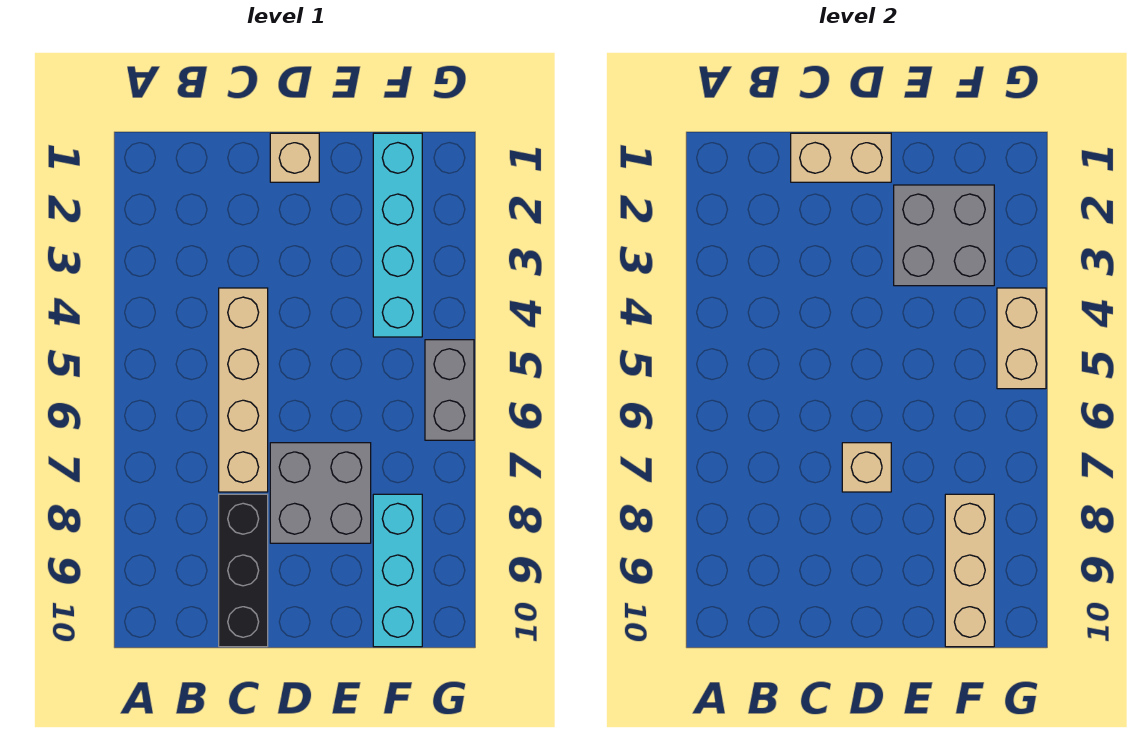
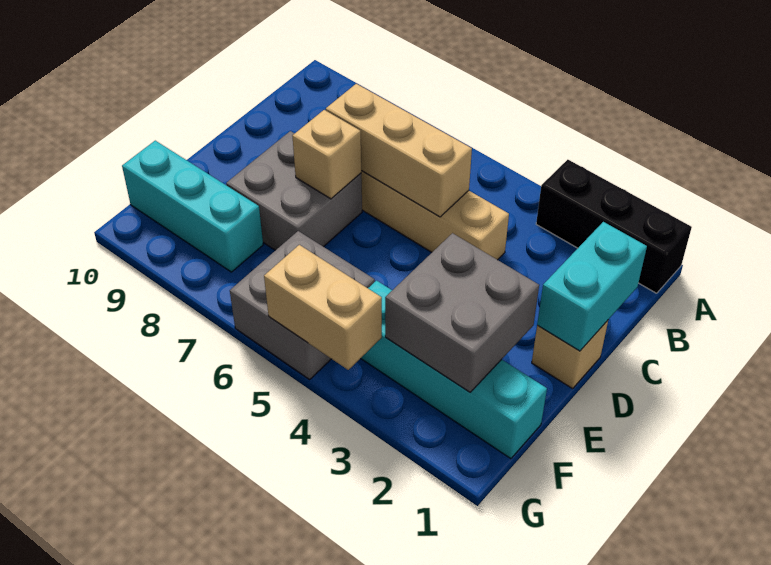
tan 1x2 brick [791,133,891,182] -> cyan 1x2 brick [537,222,647,351]
black 1x3 brick [219,494,268,647] -> black 1x3 brick moved to [536,160,692,293]
tan 1x3 brick [945,494,994,647] -> tan 1x3 brick moved to [326,84,472,217]
grey 1x2 brick [425,340,474,440] -> grey 2x2 brick [230,231,375,379]

